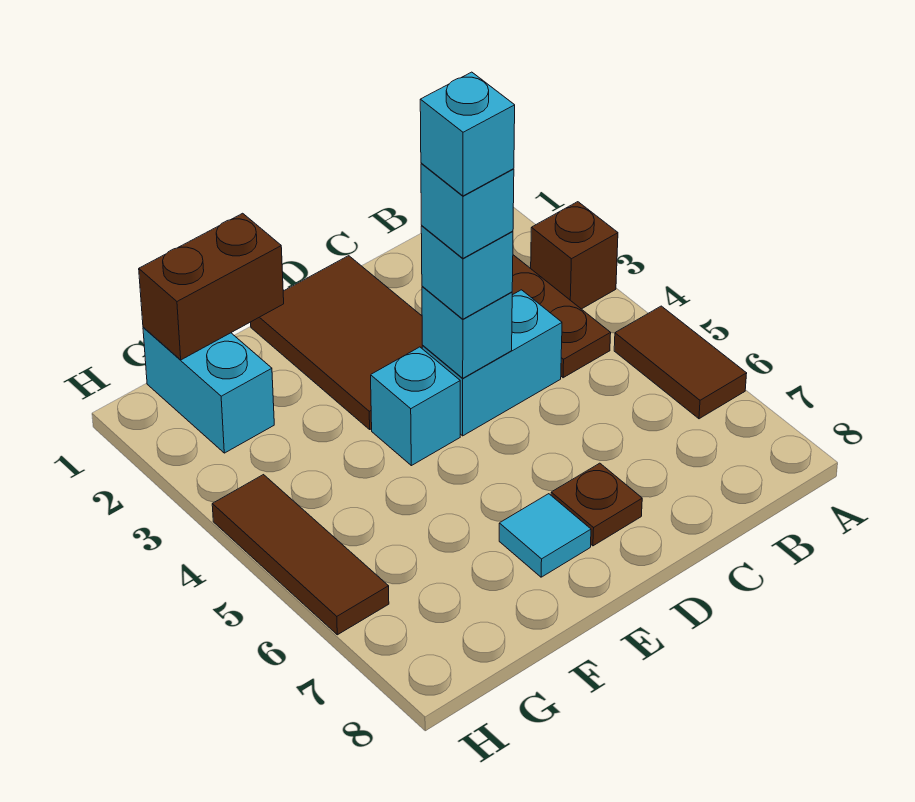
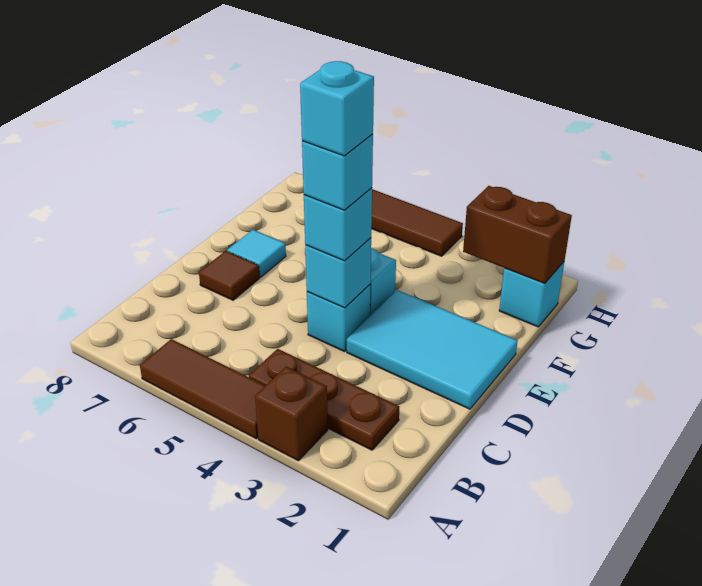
brown 1x2 tile [614,306,747,419] -> brown 1x3 tile [140,339,265,439]
cyan 1x2 brick [422,290,562,436] -> cyan 1x1 brick [307,284,371,352]
brown 2x3 tile [251,256,423,429] -> cyan 2x3 tile [347,290,518,409]
brown 1x1 plate [551,463,642,546] -> brown 1x1 tile [199,251,260,300]
brown 1x2 brick [139,213,284,360] -> brown 1x2 brick turned to [463,186,572,284]
cyan 1x2 brick [143,327,274,453] -> cyan 1x1 brick [499,262,564,327]

